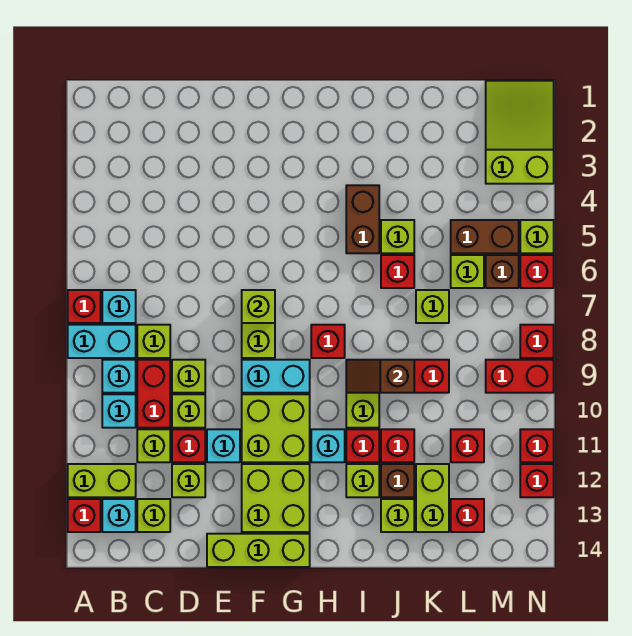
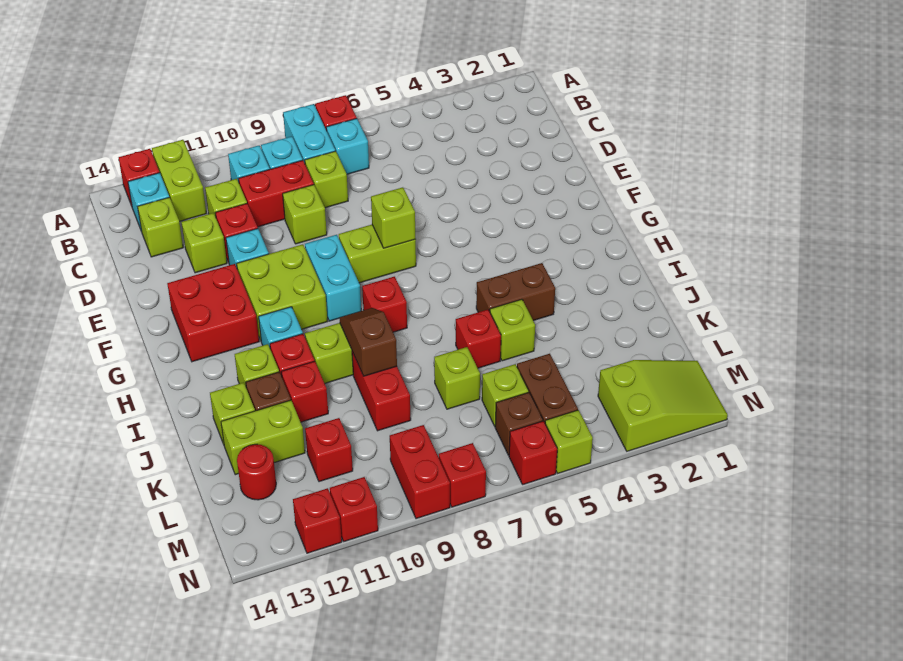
lime 1x1 brick [172,394,205,428] -> none
lime 1x3 brick [207,534,310,567] -> none
lime 2x2 brick [242,464,310,532] -> red 2x2 brick [167,264,259,362]
red 1x1 brick [451,499,484,532] -> red 1x1 round brick [237,444,276,500]

